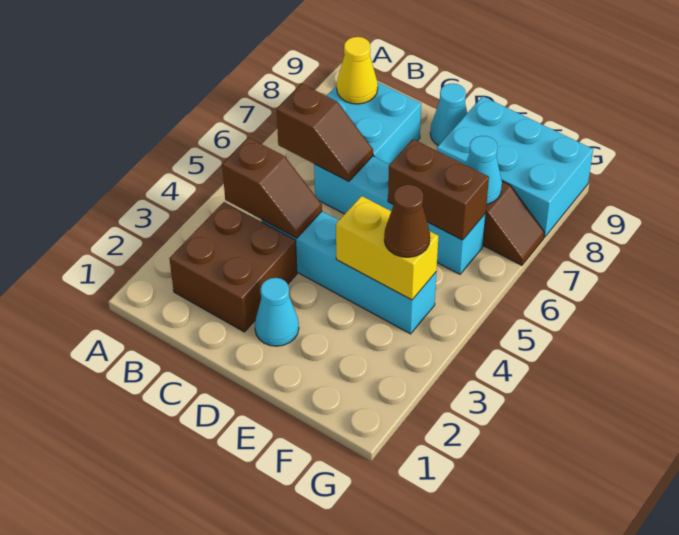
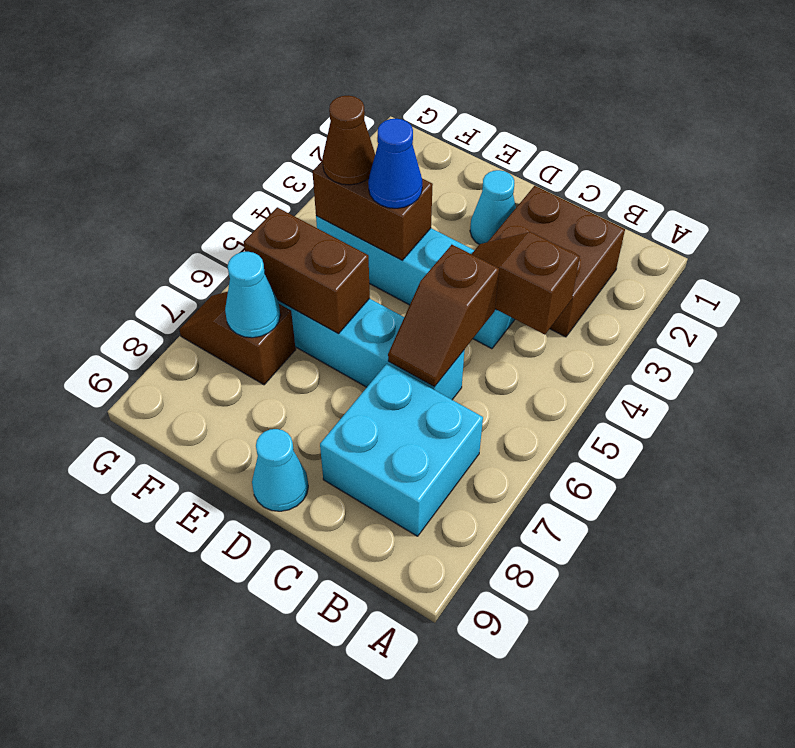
brown 1x2 slope [277,84,373,182] -> brown 1x2 slope turned to [388,245,499,387]
yellow 1x1 cone [337,37,378,104] -> none
yellow 1x2 brick [336,196,438,300] -> brown 1x2 brick [312,161,433,260]
none -> blue 1x1 cone [368,119,422,208]
cyan 2x3 brick [437,96,593,237] -> none

